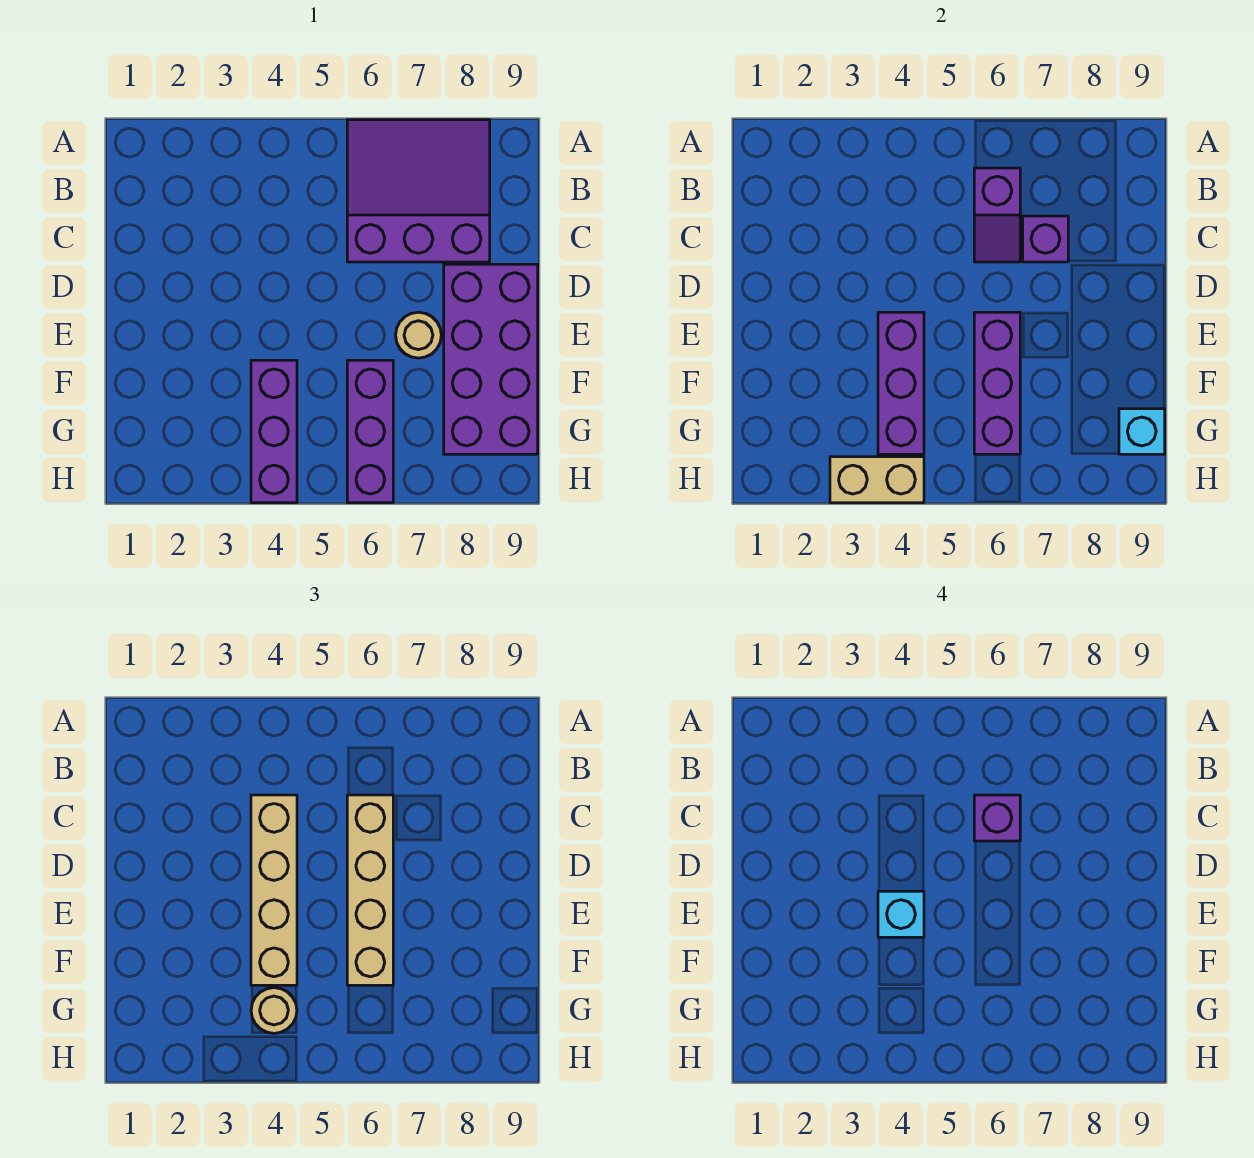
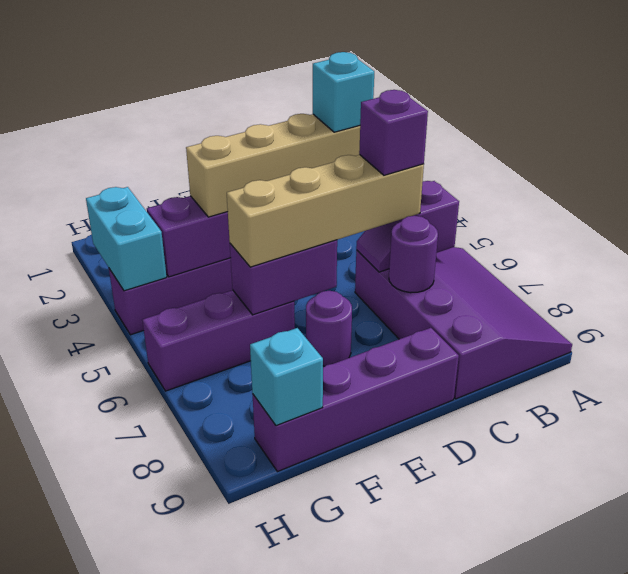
purple 3x3 slope [347,120,490,262] -> purple 3x4 slope [355,247,572,399]
purple 1x1 brick [1023,216,1068,262] -> purple 1x1 round brick [389,216,438,293]
purple 2x4 brick [444,264,538,454] -> purple 1x4 brick [253,328,459,472]
cyan 1x1 brick [878,891,924,937] -> cyan 1x1 brick moved to [313,52,374,132]
purple 1x3 brick [974,312,1020,454] -> purple 1x2 brick [230,240,337,315]
tan 1x1 round brick [396,312,441,358] -> purple 1x1 round brick [306,291,352,366]
tan 1x1 round brick [251,988,297,1033] -> none
tan 1x2 brick [830,457,924,503] -> cyan 1x2 brick [86,187,167,291]

